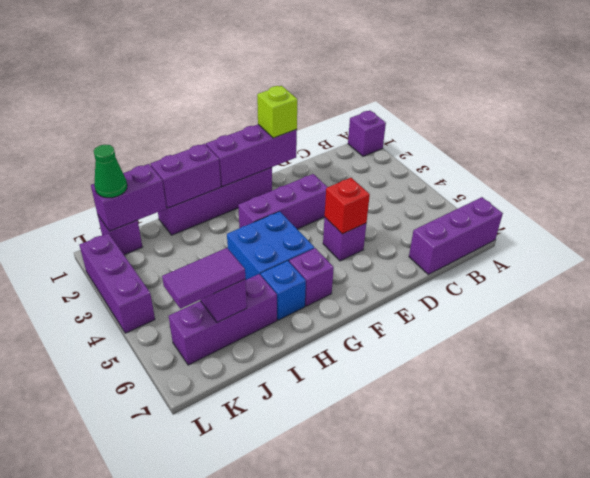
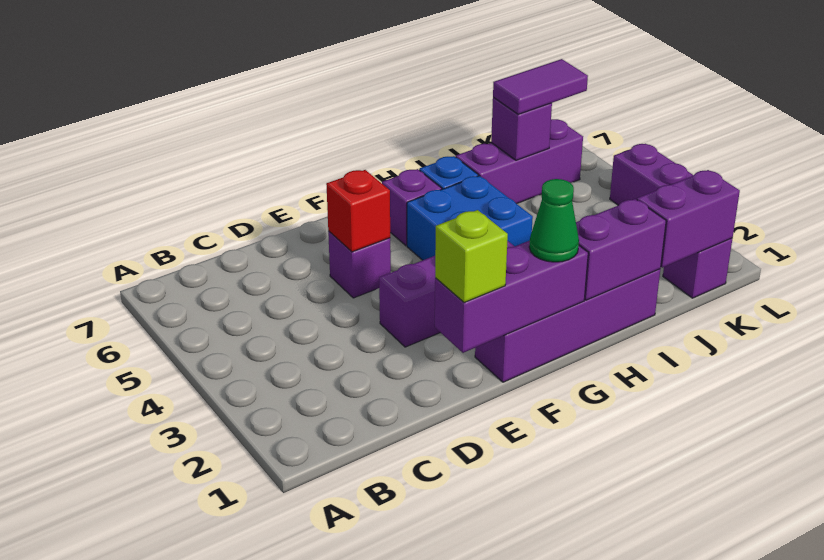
purple 1x1 brick [348,111,386,156] -> none
purple 1x3 brick [409,197,503,274] -> none
green 1x1 cone [94,145,127,198] -> green 1x1 cone moved to [529,179,579,262]

